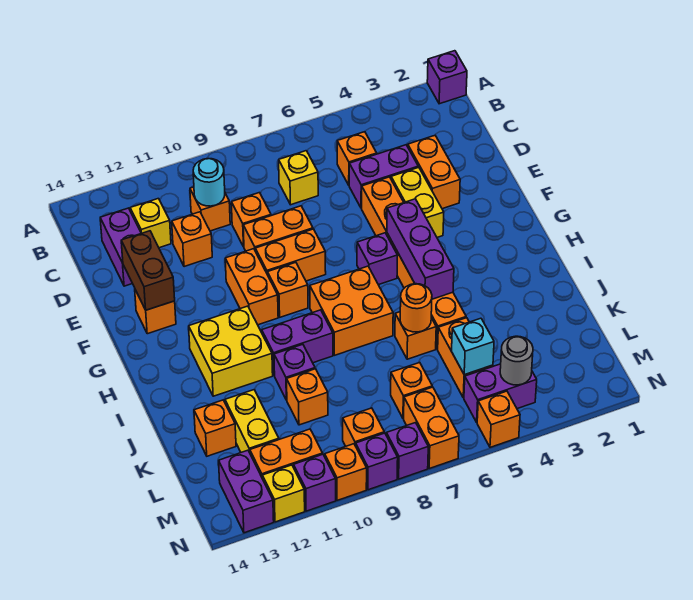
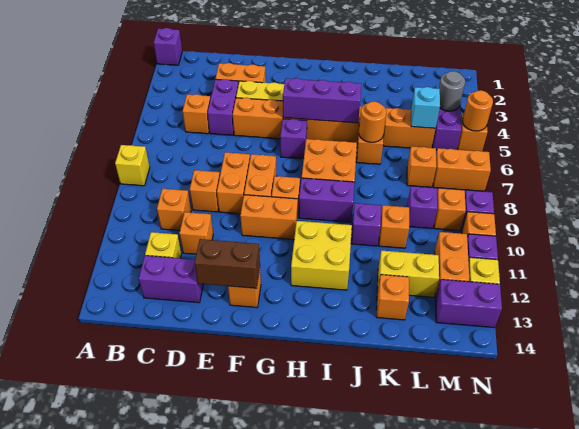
yellow 1x1 brick [279,151,318,205] -> yellow 1x1 brick moved to [115,145,150,186]
cyan 1x1 round brick [193,159,225,206] -> none
purple 1x2 brick [262,310,333,376] -> purple 1x2 brick turned to [299,178,355,222]
none -> orange 1x1 round brick [462,90,493,131]
purple 1x1 brick [386,423,428,479] -> purple 1x1 brick moved to [407,186,437,229]

